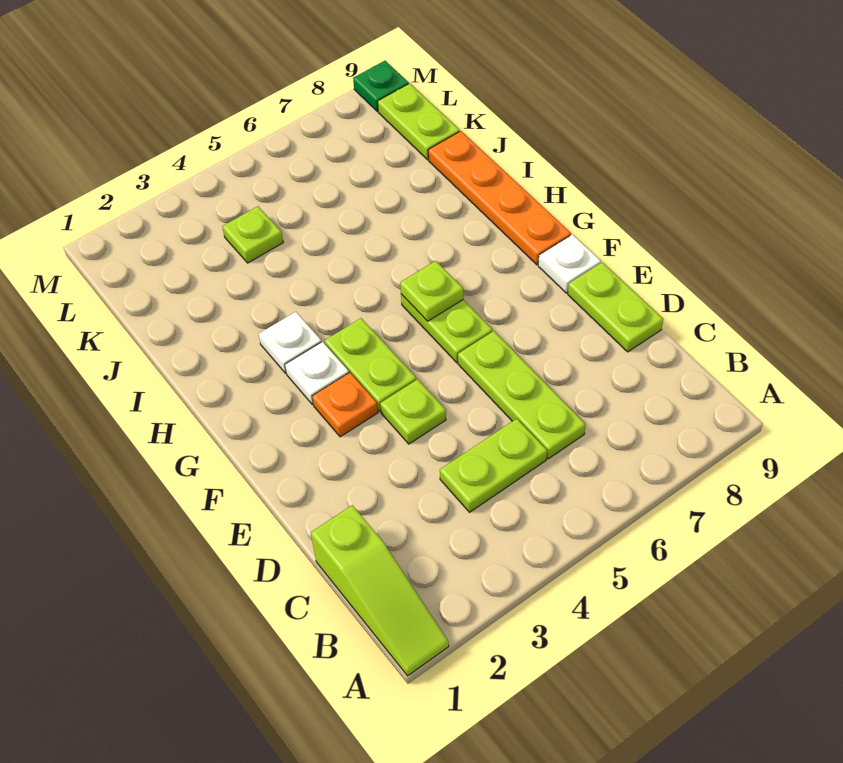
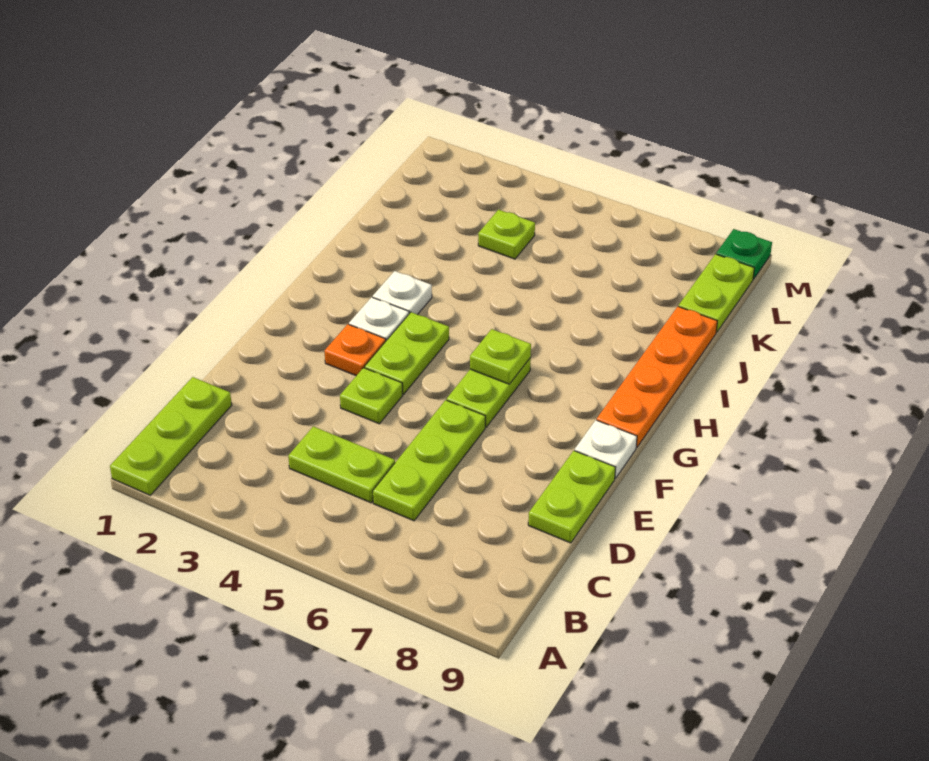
lime 1x3 slope [311,505,449,676] -> lime 1x3 plate [110,377,232,495]

